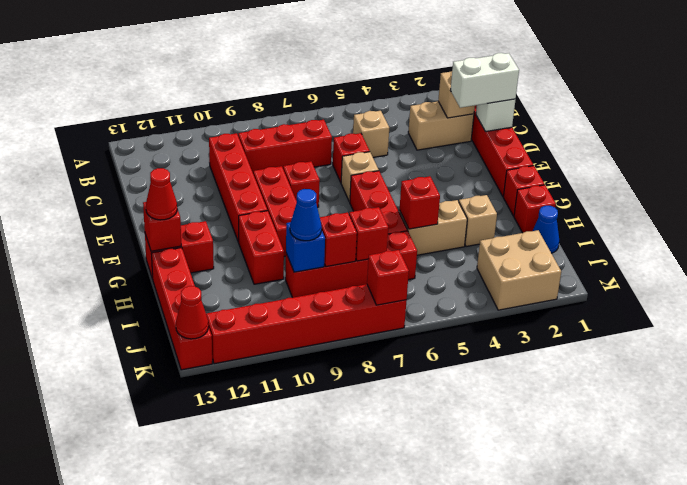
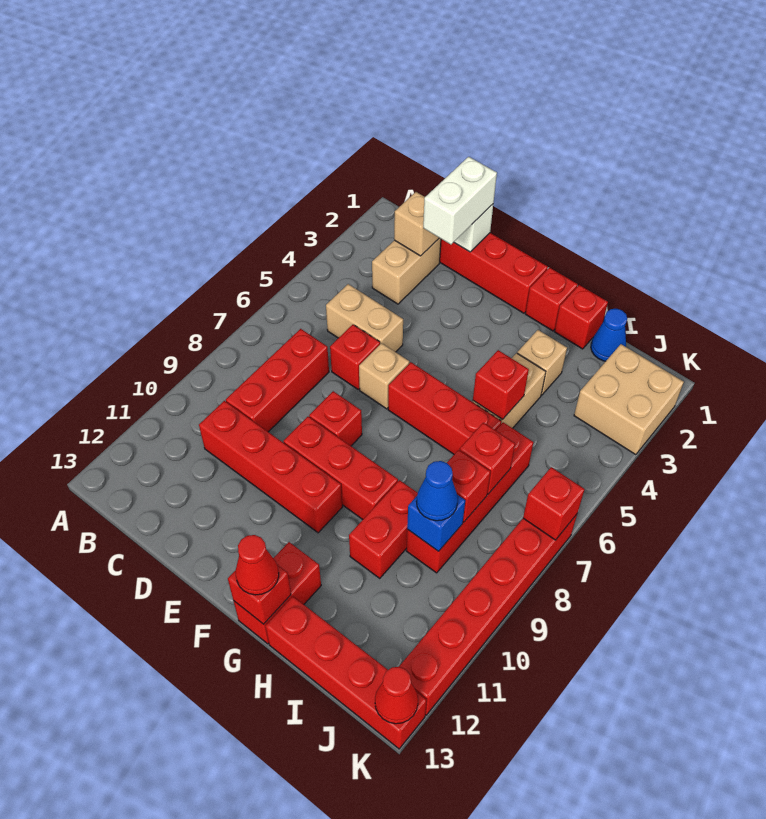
tan 1x1 brick [353,111,389,157] -> tan 1x2 brick [326,284,403,352]
red 1x2 brick [239,211,284,284] -> red 1x2 brick turned to [349,480,418,578]

